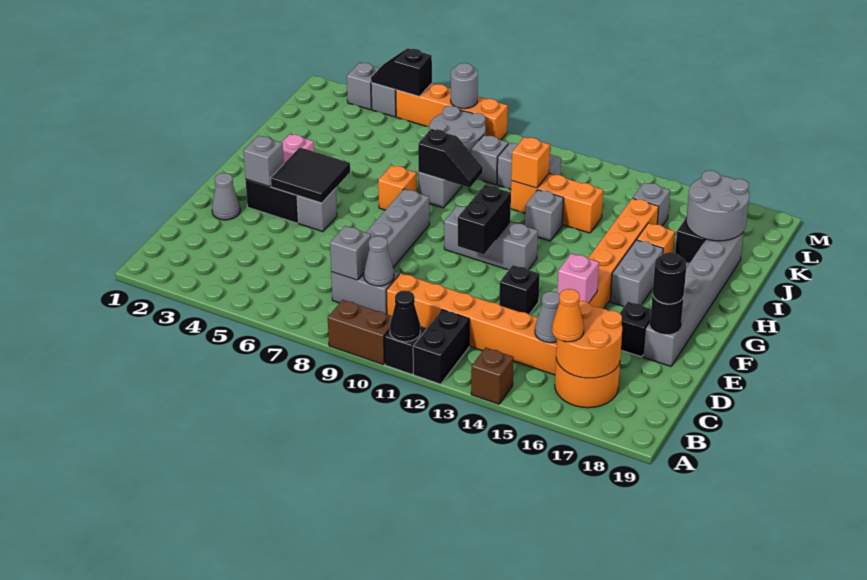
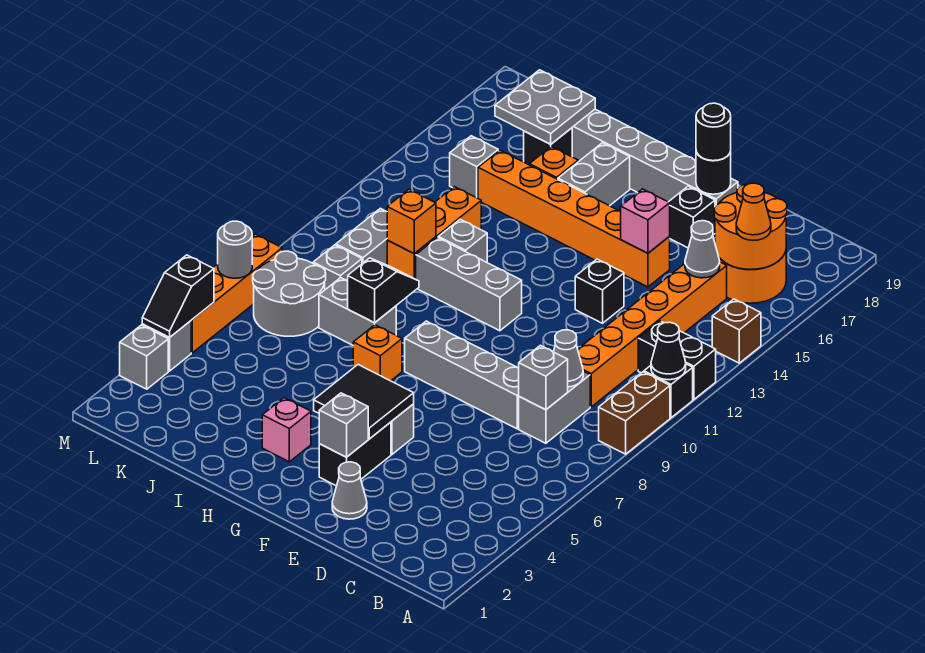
black 1x2 brick [458,185,511,254] -> none
grey 1x3 brick [444,206,538,270] -> grey 1x3 brick turned to [416,238,522,331]
grey 1x2 brick [610,240,663,306] -> grey 1x2 brick turned to [558,143,630,206]
grey 2x2 round brick [686,170,749,241] -> grey 2x2 plate [495,70,595,144]

